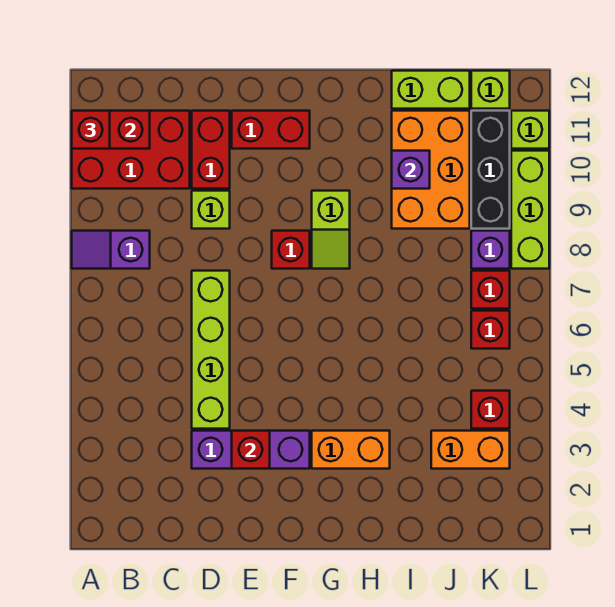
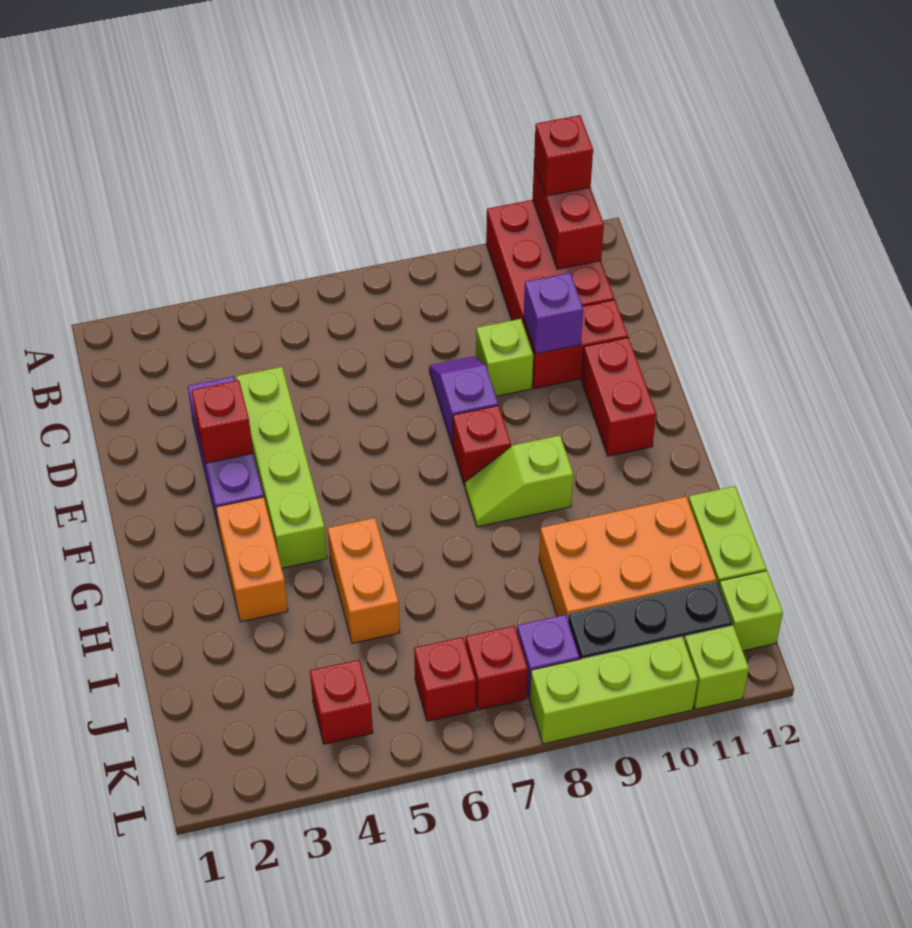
purple 1x2 slope [72,231,150,269] -> purple 1x2 slope moved to [429,356,498,446]
lime 1x4 brick [192,271,230,429] -> lime 1x4 brick turned to [236,367,327,568]
purple 1x1 brick [392,151,430,189] -> purple 1x1 brick moved to [524,273,583,354]
orange 1x2 brick [431,431,510,469] -> orange 1x2 brick moved to [328,518,400,643]

